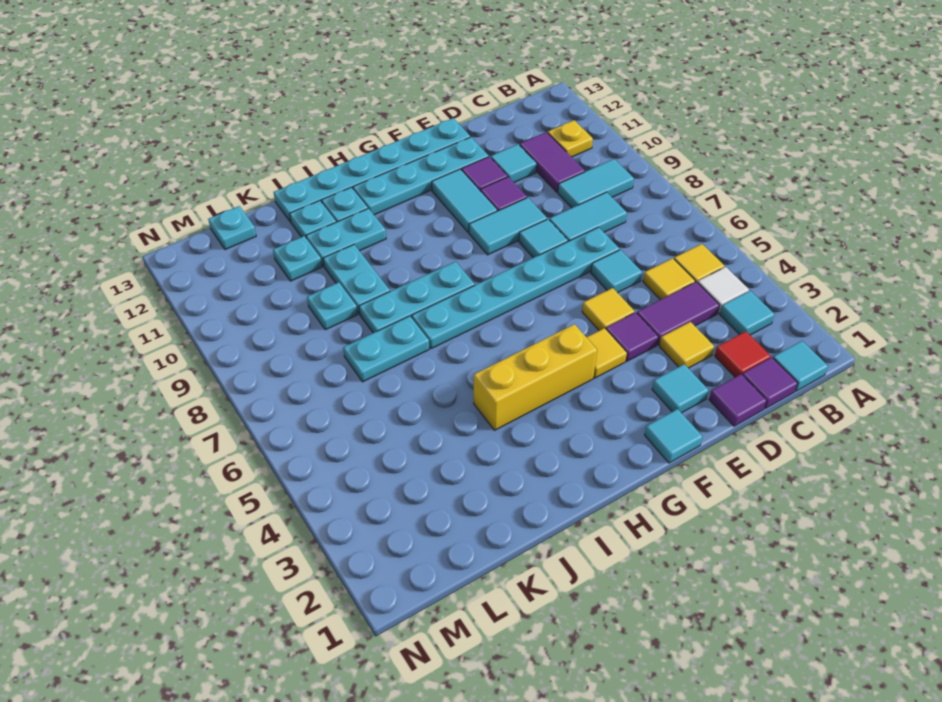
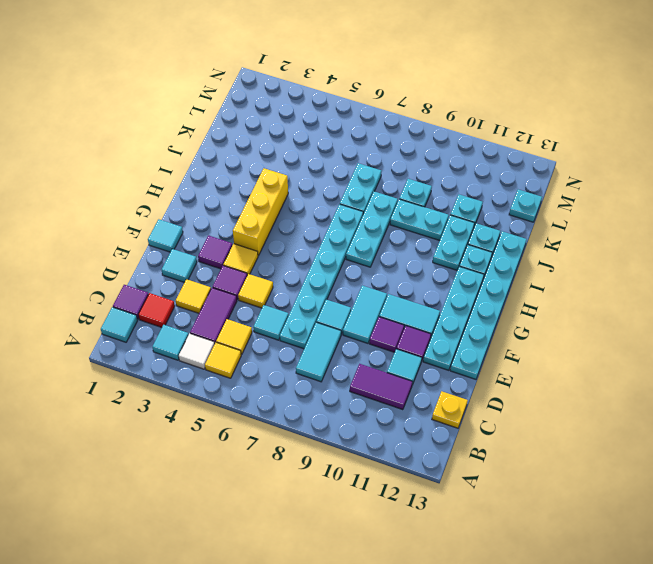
cyan 1x2 tile [558,159,634,208] -> none
yellow 1x1 plate [548,120,593,157] -> yellow 1x1 plate moved to [432,391,468,428]
purple 1x1 tile [709,374,767,426] -> purple 1x1 tile moved to [198,236,232,269]

